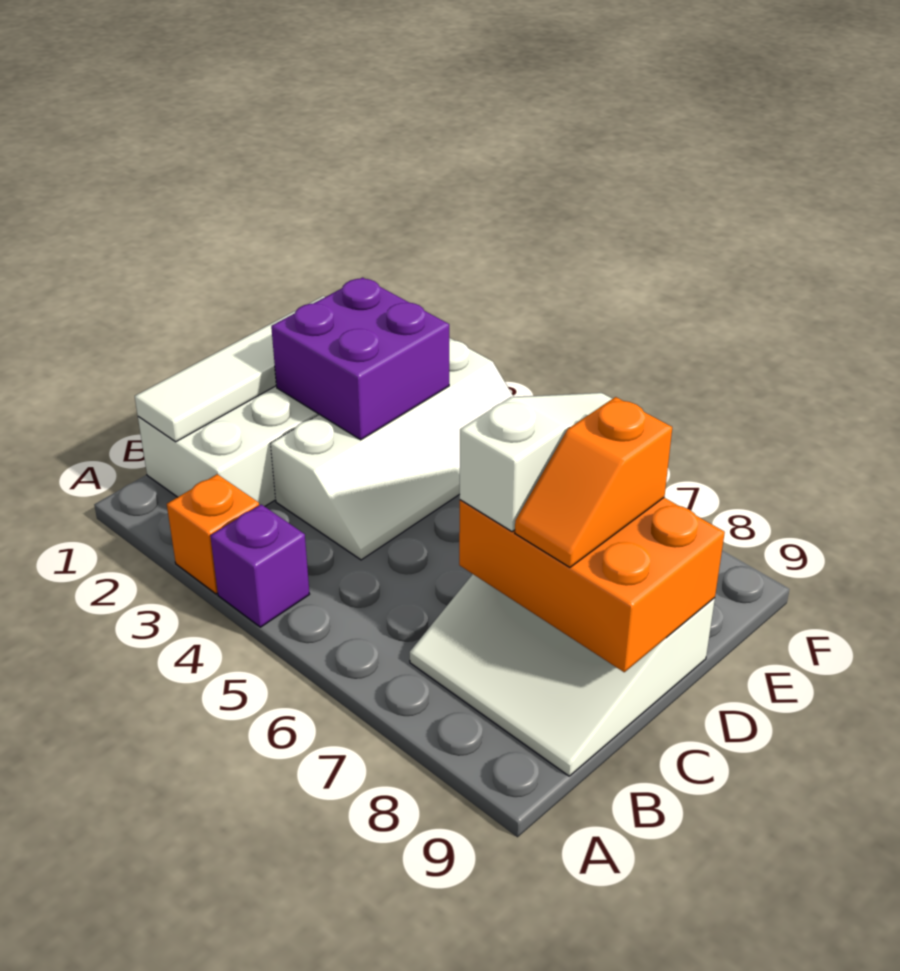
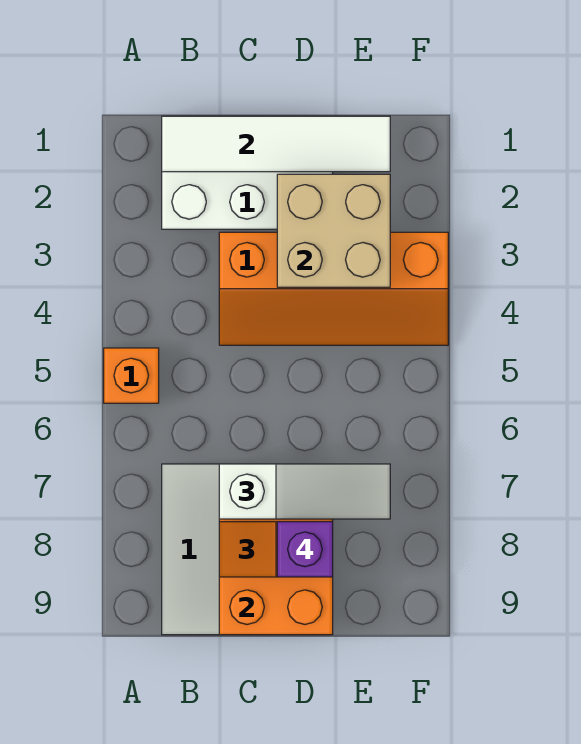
orange 1x1 brick [167,474,259,594] -> orange 1x1 brick moved to [104,348,159,403]
purple 1x1 brick [210,504,310,627] -> purple 1x1 brick moved to [277,522,333,577]
white 2x4 slope [270,338,513,560] -> orange 2x4 slope [219,232,448,345]
purple 2x2 brick [271,277,449,440] -> tan 2x2 brick [277,174,390,287]

